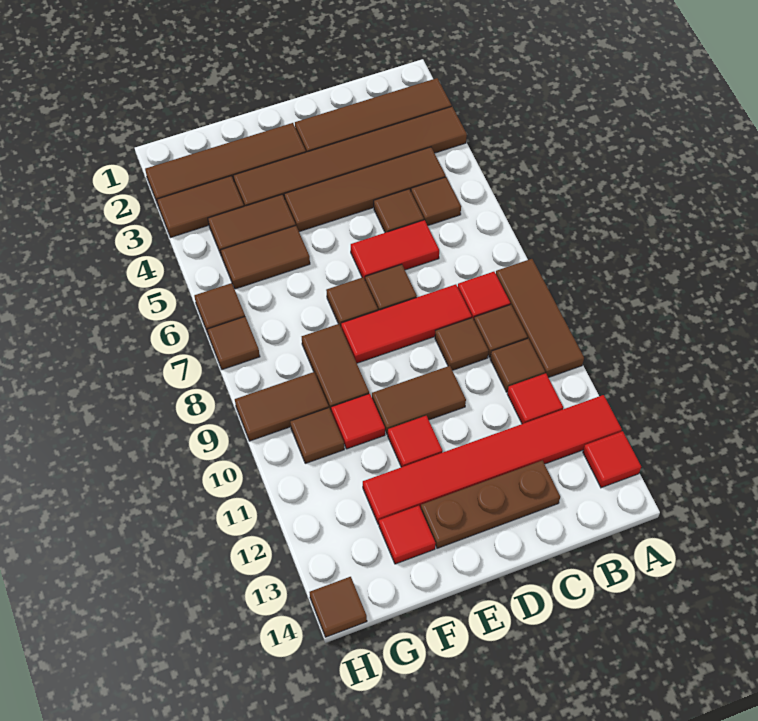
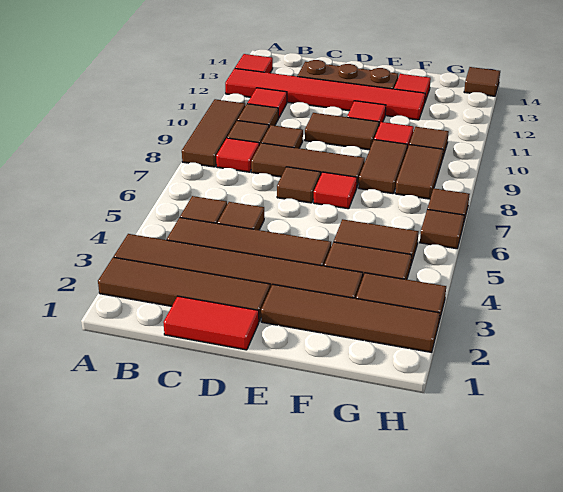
red 1x2 tile [351,220,439,279] -> red 1x2 tile moved to [163,296,259,350]
red 1x3 tile [341,284,472,363] -> brown 1x3 tile [251,143,365,187]
brown 1x1 tile [326,277,378,326] -> red 1x1 tile [314,172,357,209]
brown 1x2 tile [235,372,329,441] -> brown 1x2 tile turned to [395,144,443,199]

